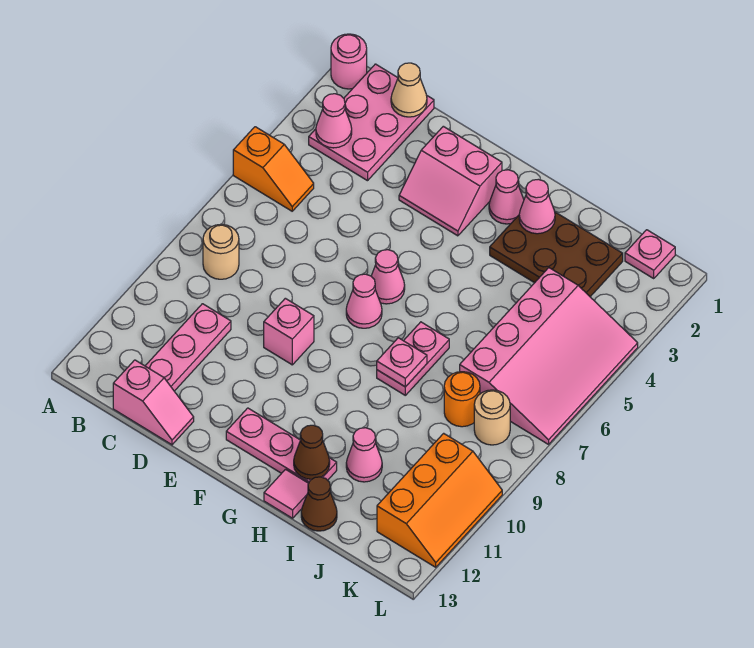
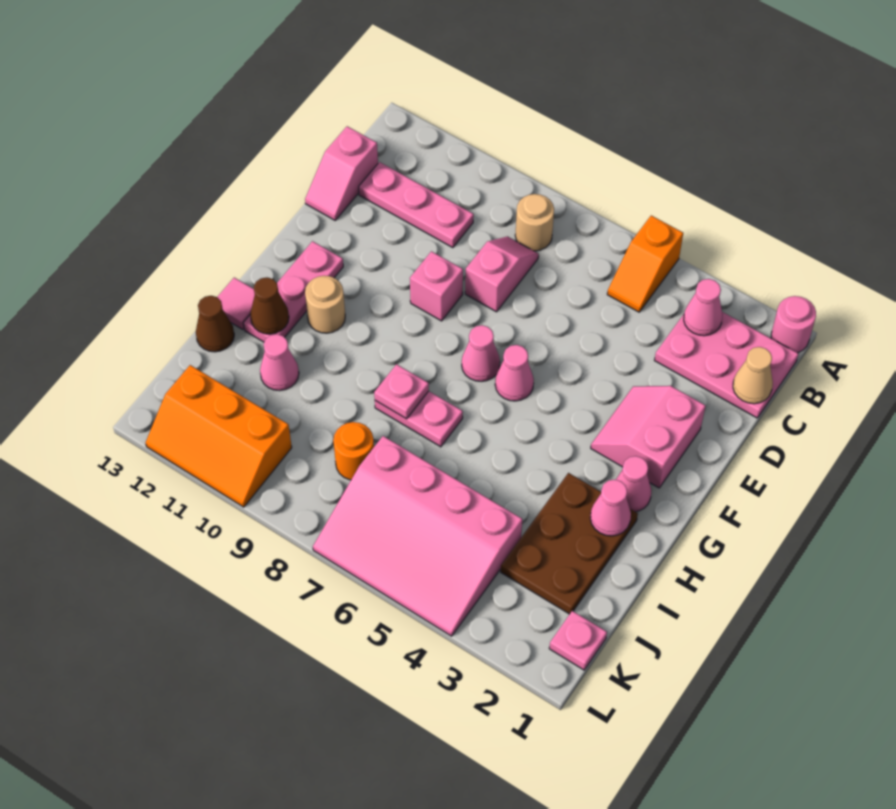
none -> pink 1x2 slope [465,236,539,312]
tan 1x1 round brick [474,390,510,445] -> tan 1x1 round brick moved to [305,276,345,333]

